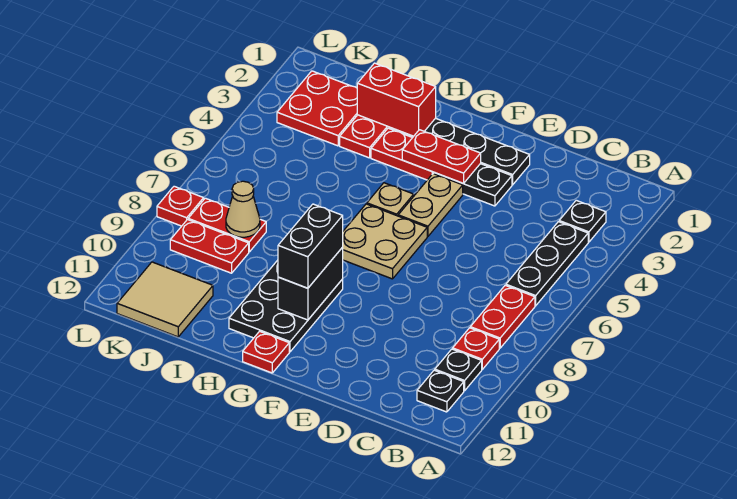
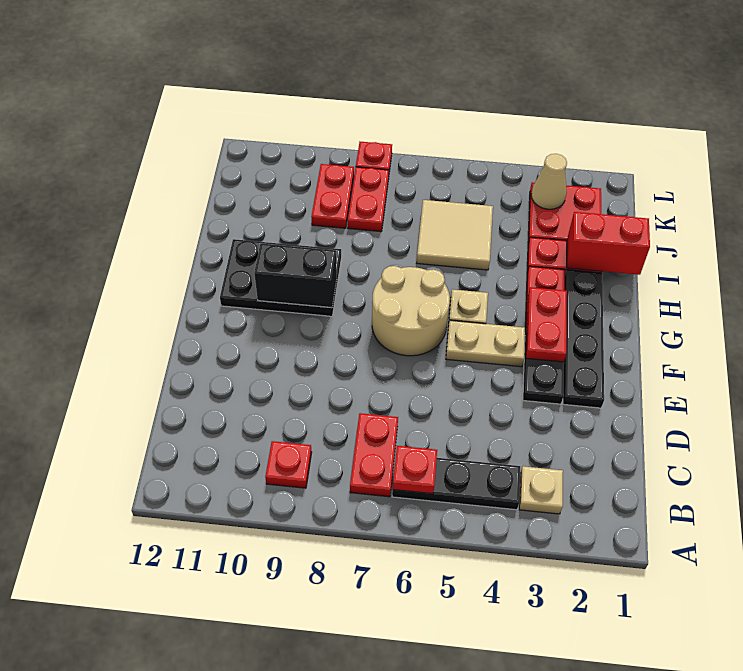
black 1x1 plate [559,200,606,242] -> tan 1x1 plate [519,466,563,514]
red 1x2 plate [470,285,535,348] -> red 1x2 plate turned to [350,413,398,497]
black 1x1 plate [435,349,482,391] -> none
black 1x1 plate [417,370,464,412] -> none
tan 2x2 plate [342,204,427,279] -> tan 2x2 round brick [372,266,450,356]
black 1x2 brick [278,204,343,288] -> none
red 1x1 plate [243,331,289,373] -> red 1x1 plate moved to [393,446,437,494]
red 1x2 brick [357,63,436,136] -> red 1x2 brick turned to [567,212,650,275]
tan 1x1 cone [226,181,260,237] -> tan 1x1 cone moved to [531,154,567,209]
tan 2x2 tile [117,262,213,337] -> tan 2x2 tile moved to [417,200,493,270]

